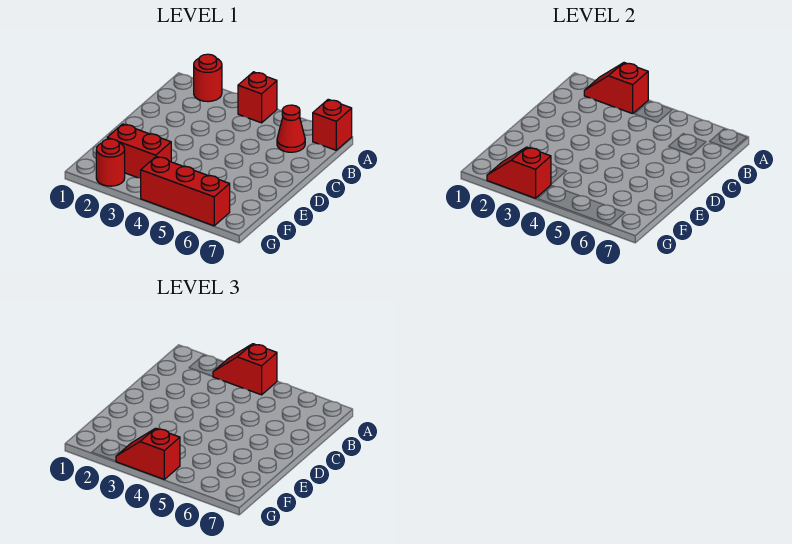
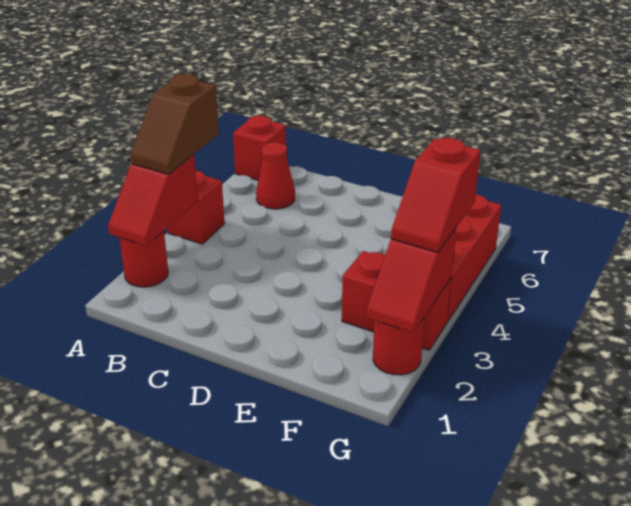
red 1x2 slope [213,344,277,395] -> brown 1x2 slope [130,74,219,174]
red 1x2 brick [107,124,171,178] -> red 1x2 brick turned to [342,251,452,350]

